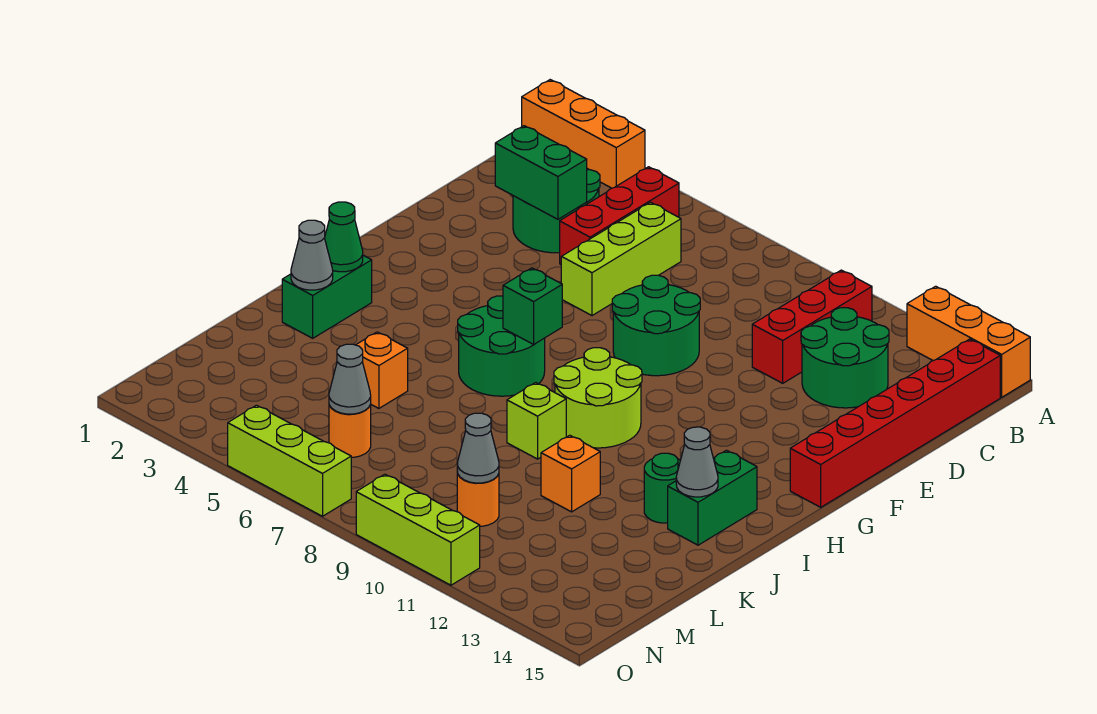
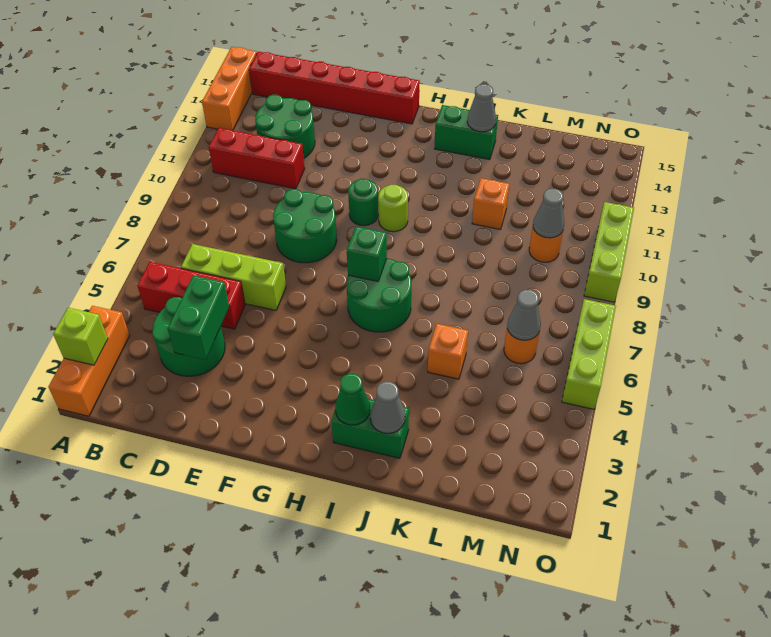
lime 2x2 round brick [554,348,642,448] -> lime 1x1 round brick [378,185,408,232]
lime 1x1 brick [507,383,566,459] -> lime 1x1 brick moved to [53,308,108,365]
green 1x1 round brick [644,453,680,523] -> green 1x1 round brick moved to [348,179,378,226]

